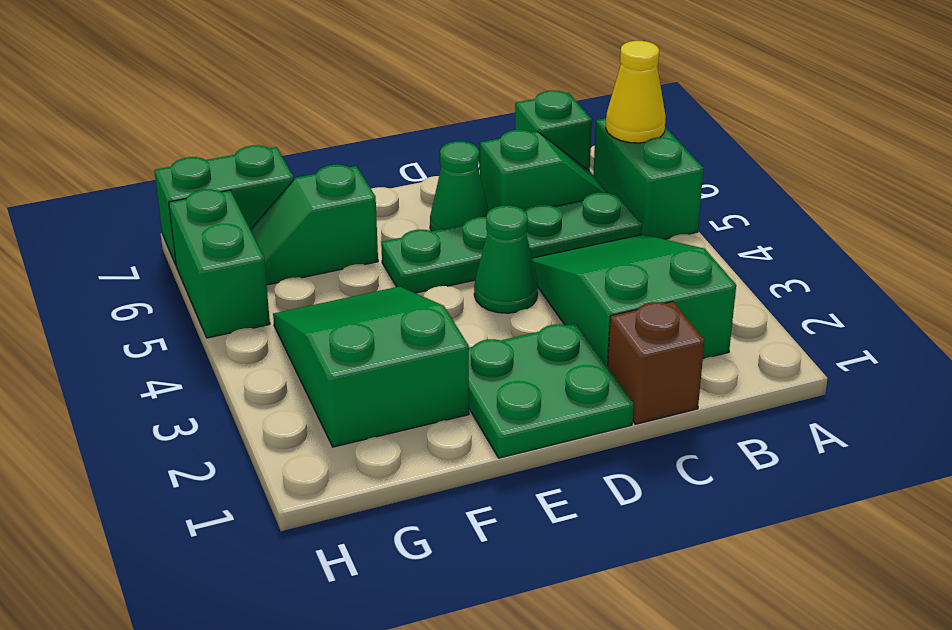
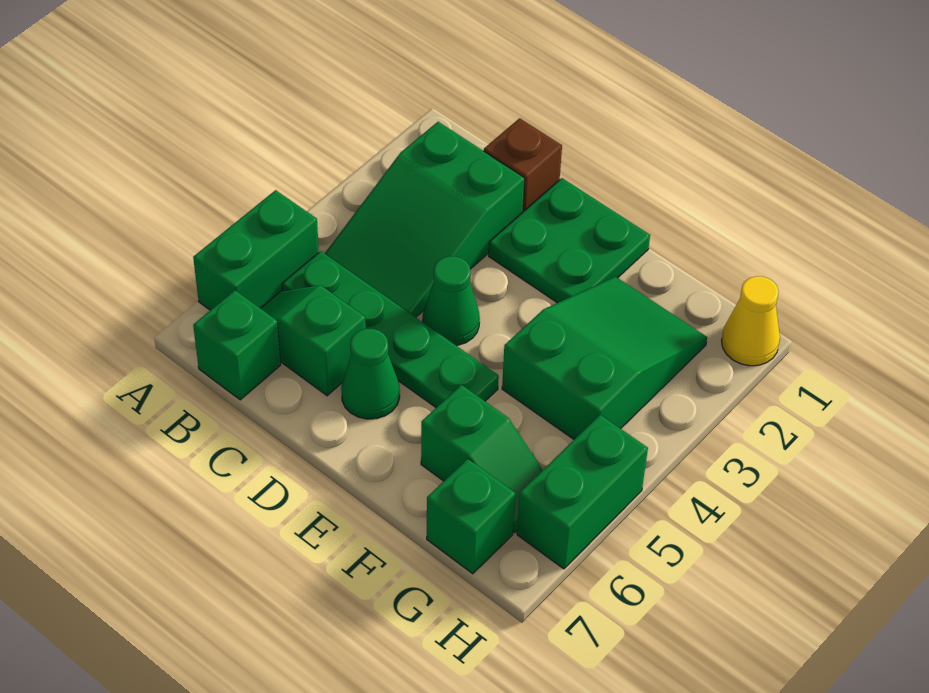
yellow 1x1 cone [606,41,666,143] -> yellow 1x1 cone moved to [722,276,780,366]
green 2x3 slope [273,287,469,447] -> green 2x3 slope turned to [502,277,707,439]
green 1x2 brick [154,145,294,265] -> green 1x1 brick [427,459,515,574]

